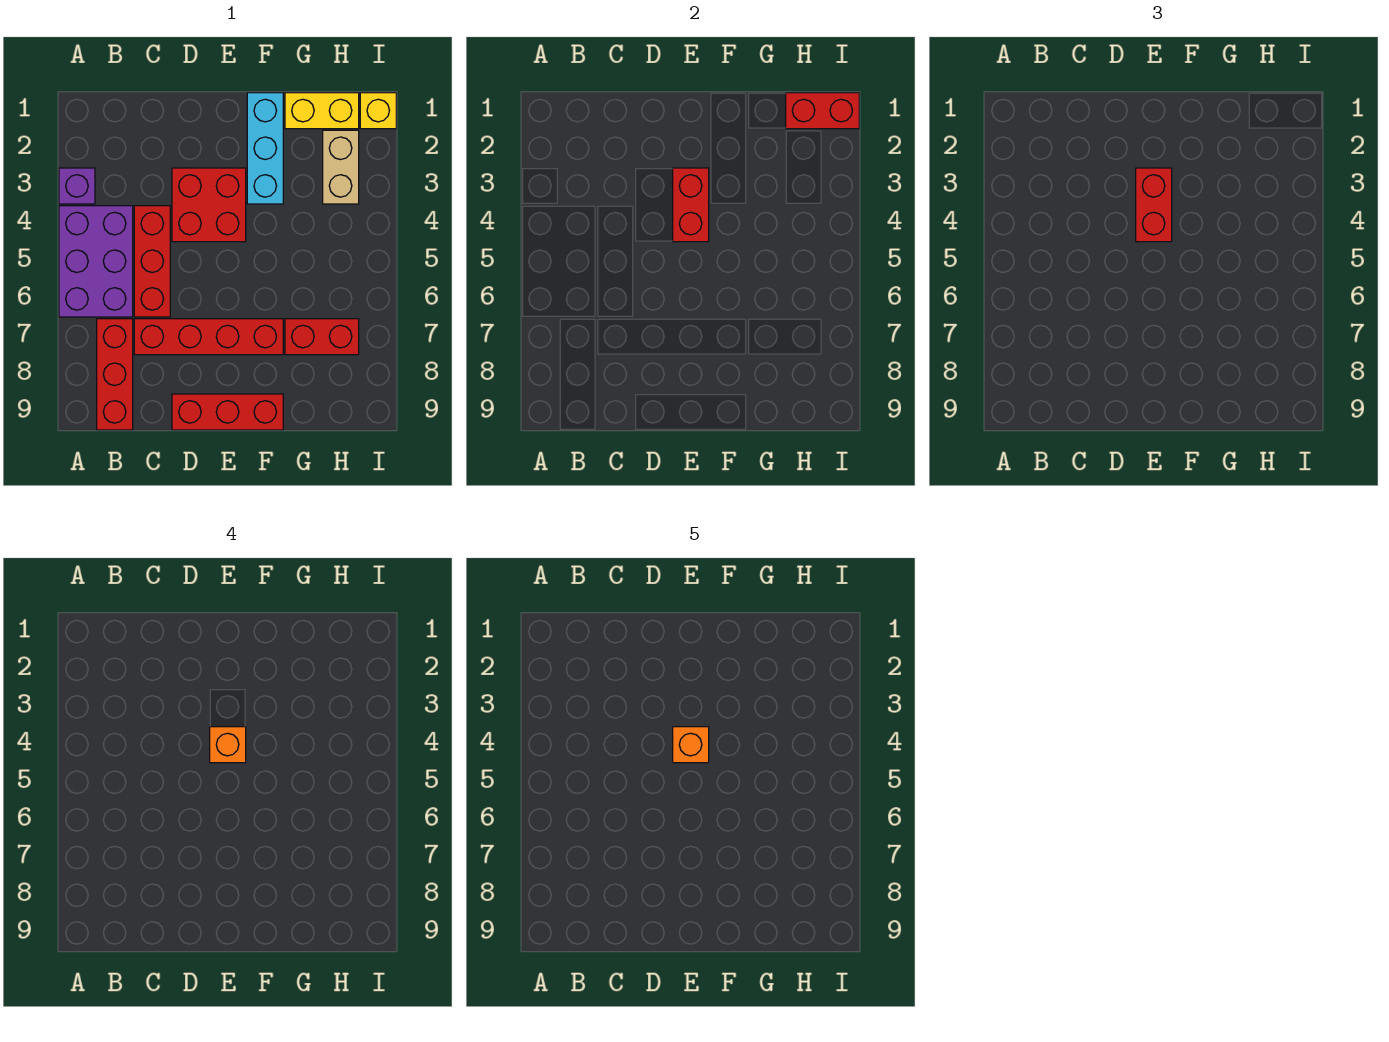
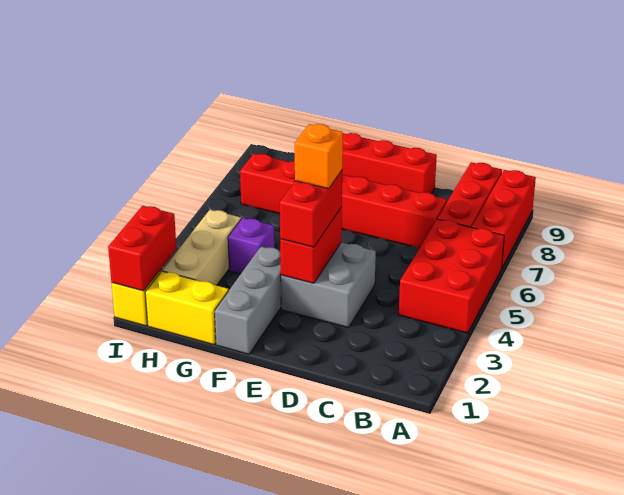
purple 1x1 brick [59,168,95,204] -> purple 1x1 brick moved to [228,218,274,274]
purple 2x3 brick [59,206,133,317] -> red 2x3 brick [399,219,504,333]
red 1x3 brick [134,206,170,317] -> red 1x3 brick moved to [472,170,536,268]
red 2x2 brick [172,168,246,242] -> grey 2x2 brick [281,242,376,328]
orange 1x1 brick [673,727,709,763] -> none
cyan 1x3 brick [247,93,283,204] -> grey 1x3 brick [215,246,281,354]
red 1x2 brick [786,93,859,129] -> red 1x2 brick turned to [108,206,177,291]
tan 1x2 brick [323,130,359,204] -> tan 1x3 brick [162,210,241,286]

